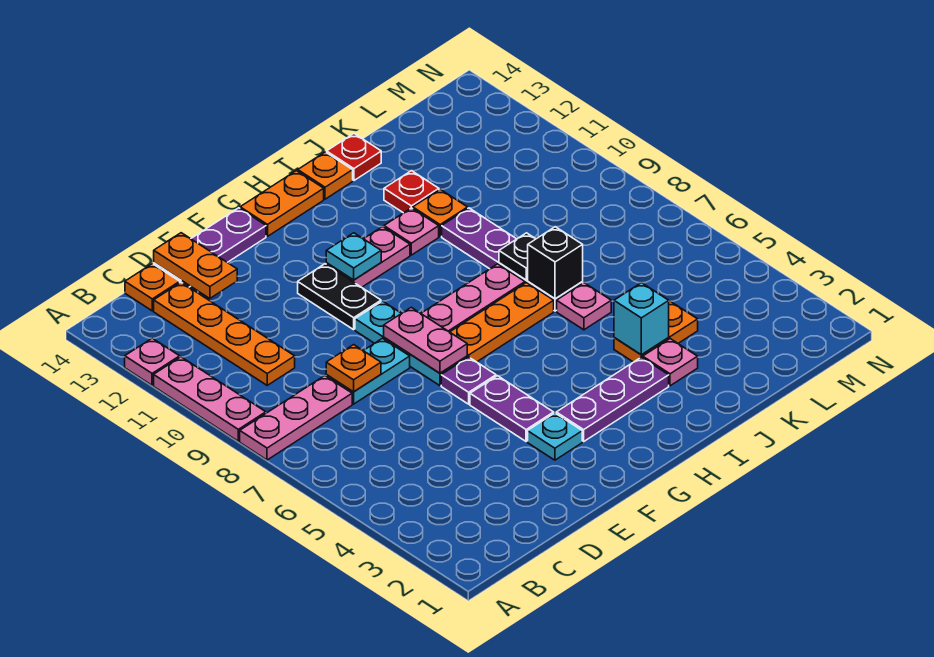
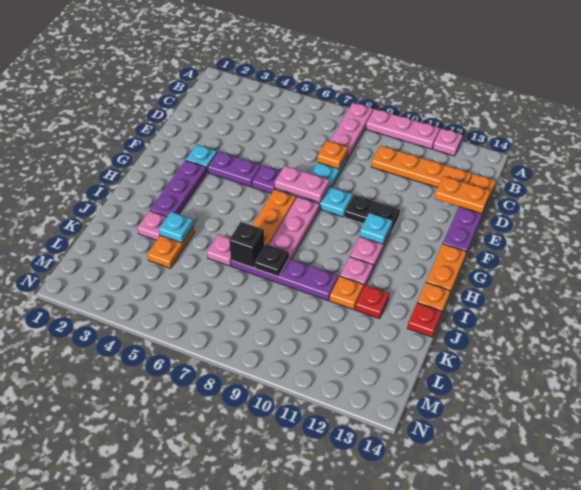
cyan 1x1 brick [614,283,669,355] -> cyan 1x1 plate [159,212,194,243]

